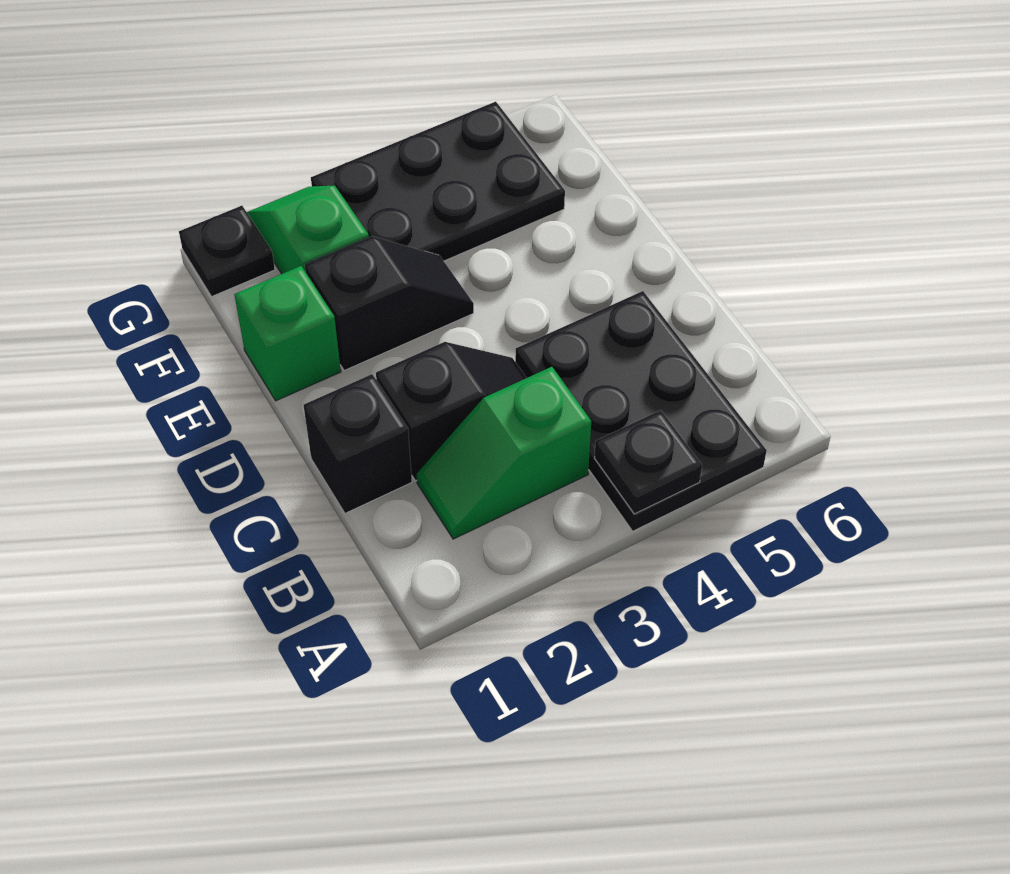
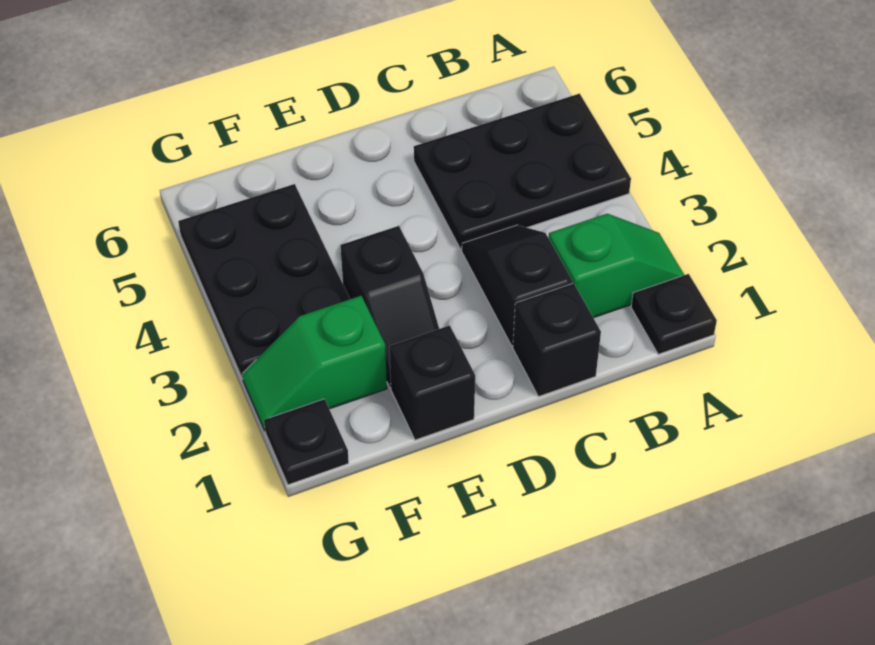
black 1x1 plate [595,410,702,514] -> black 1x1 plate moved to [631,274,717,354]
green 1x2 slope [417,367,591,539] -> green 1x2 slope turned to [549,214,684,318]
green 1x1 brick [234,266,341,401] -> black 1x1 brick [390,325,475,440]
black 1x2 slope [305,236,474,371] -> black 1x2 slope turned to [340,226,439,388]

